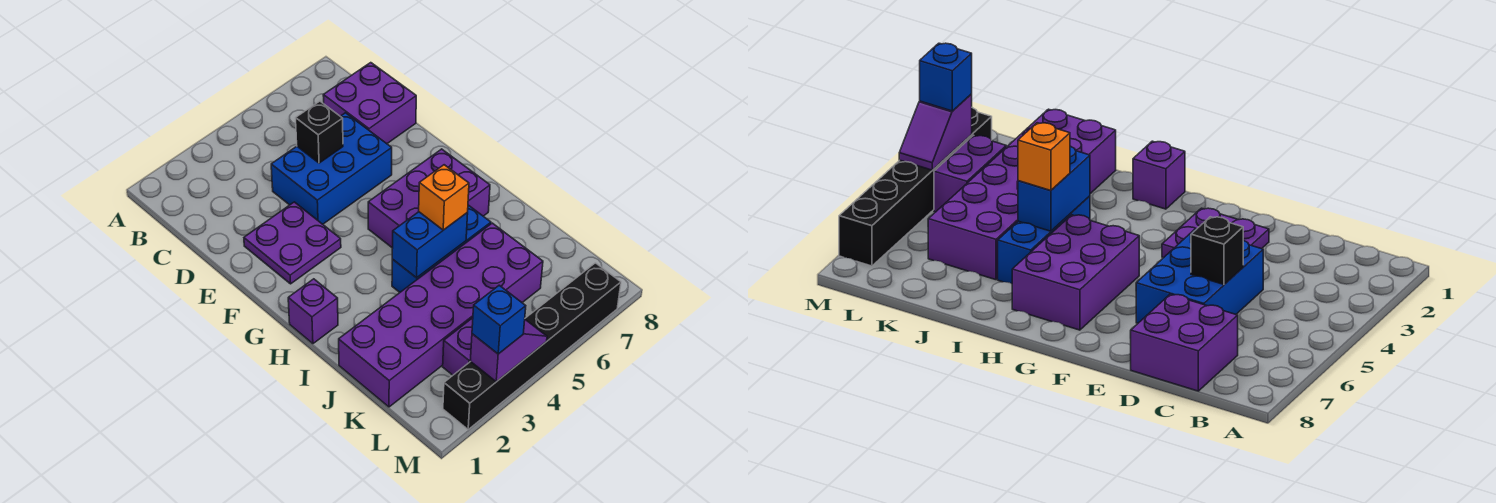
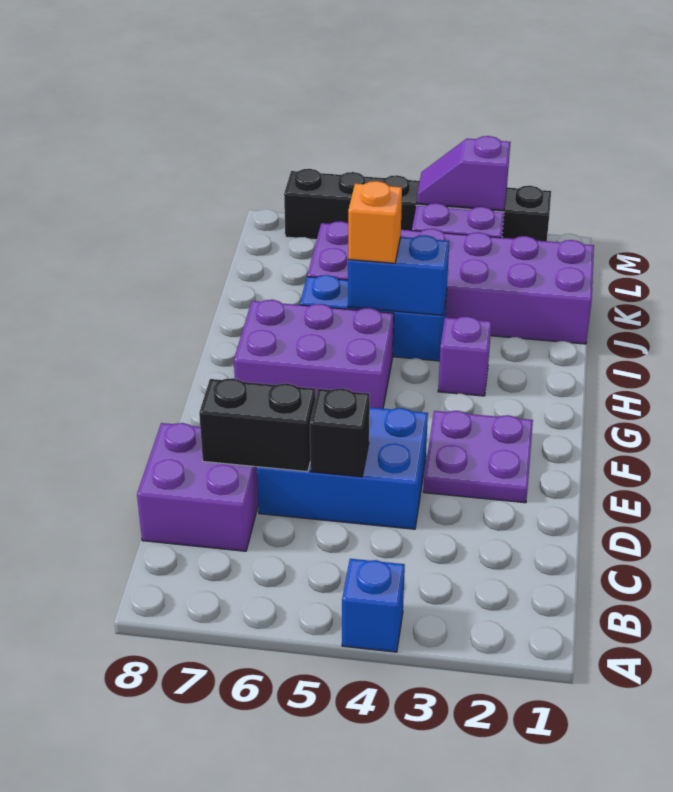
none -> black 1x2 brick [199,378,315,472]
purple 1x1 brick [288,279,338,344] -> purple 1x1 brick moved to [438,316,491,396]
blue 1x1 brick [472,285,526,354] -> blue 1x1 brick moved to [342,559,405,652]

